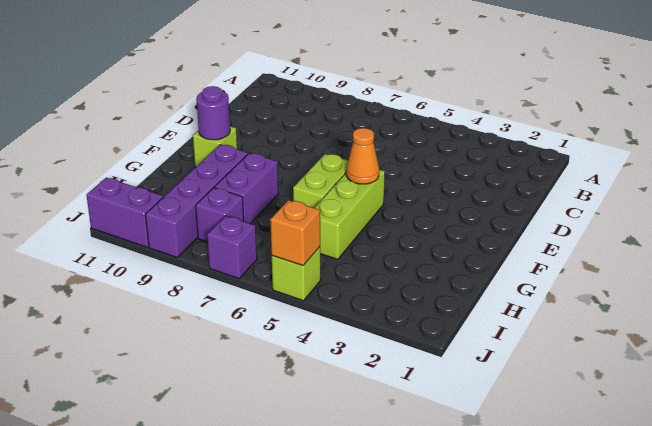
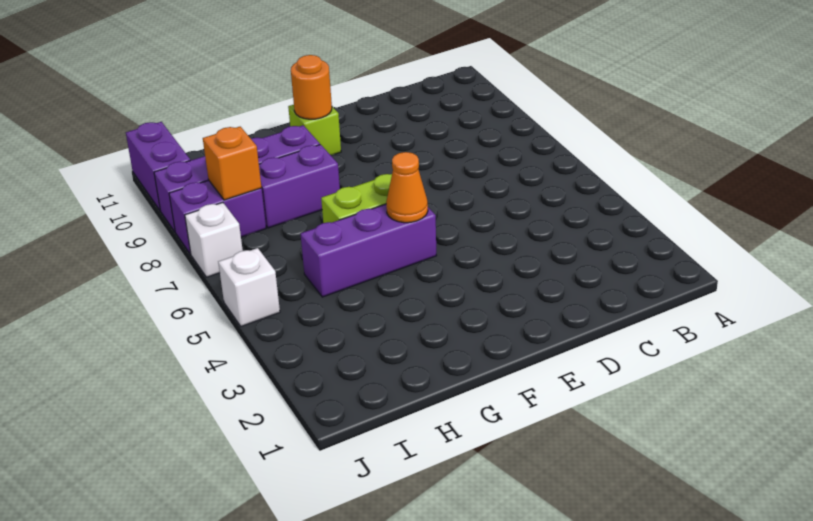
lime 1x3 brick [315,170,385,259] -> purple 1x3 brick [301,204,437,297]
purple 1x1 round brick [196,86,230,140] -> orange 1x1 round brick [291,55,332,119]
purple 1x1 brick [196,188,244,242] -> purple 1x2 brick [169,180,266,254]
lime 1x1 brick [272,247,320,301] -> white 1x1 brick [218,248,280,326]
orange 1x1 brick [270,200,320,266] -> orange 1x1 brick moved to [203,127,262,200]
purple 1x1 brick [207,216,257,279] -> white 1x1 brick [185,202,243,277]

